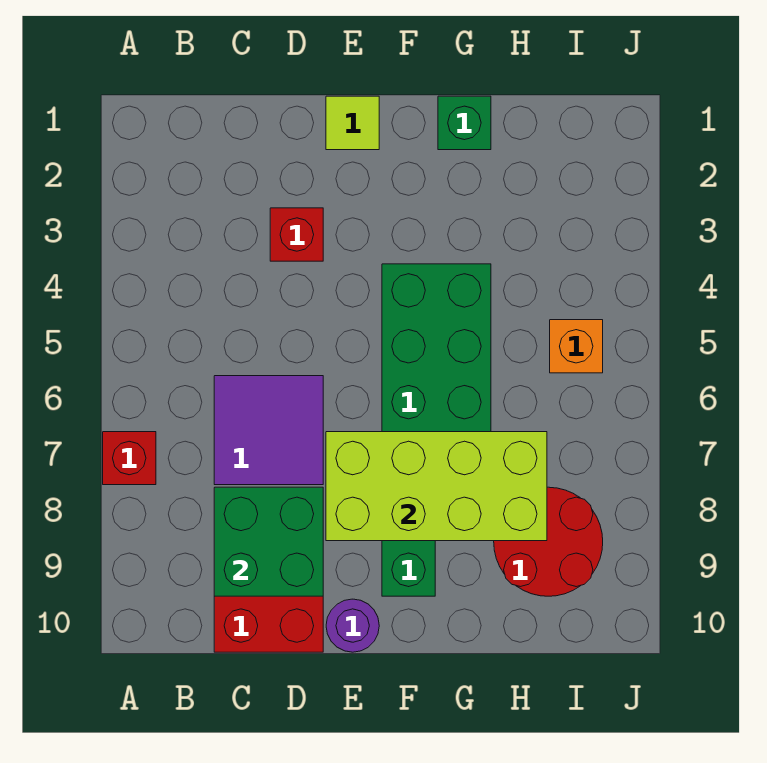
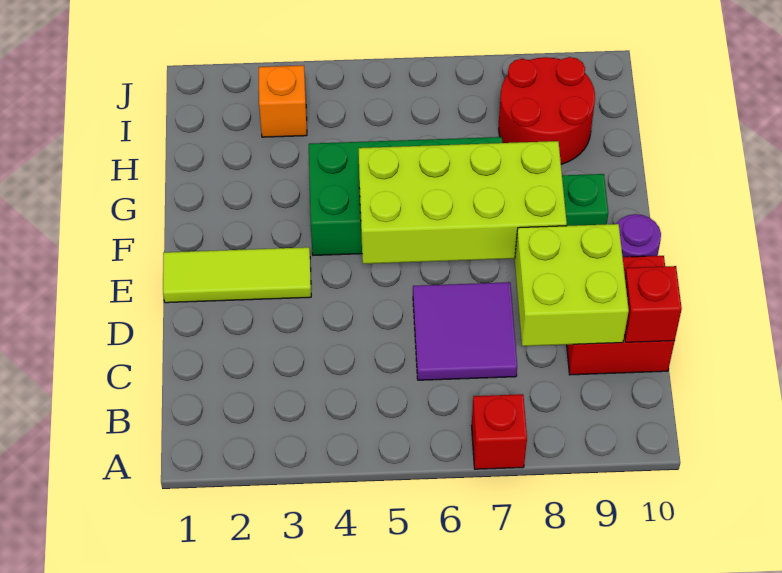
green 2x2 brick [214,487,323,596] -> lime 2x2 brick [515,224,629,346]
red 1x1 brick [270,208,323,261] -> red 1x1 brick moved to [625,266,682,342]
lime 1x1 tile [326,96,379,150] -> lime 1x3 tile [163,247,311,303]
lime 2x4 brick [326,432,547,541] -> lime 2x4 brick turned to [358,141,567,264]
green 1x1 brick [438,96,491,150] -> none
orange 1x1 brick [550,320,603,373] -> orange 1x1 brick moved to [259,65,307,137]

